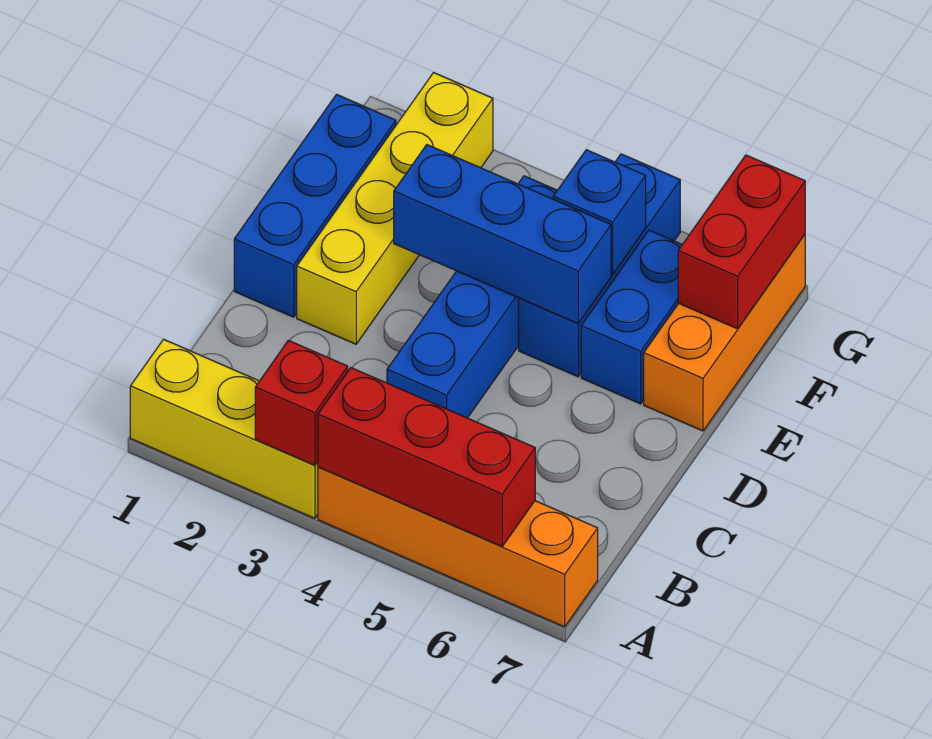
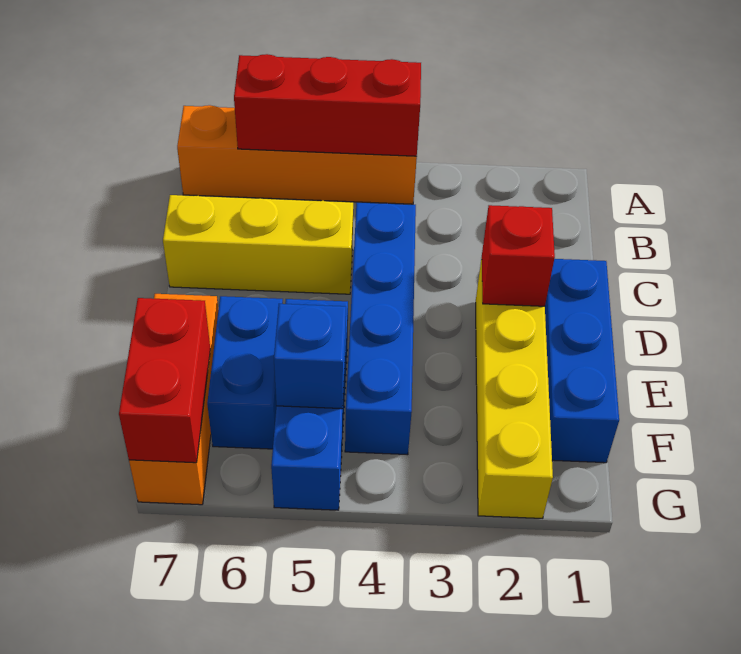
yellow 1x3 brick [130,339,318,518] -> yellow 1x3 brick moved to [163,195,353,294]
red 1x1 brick [255,341,348,465] -> red 1x1 brick moved to [482,205,555,306]
blue 1x3 brick [394,145,611,323] -> none

